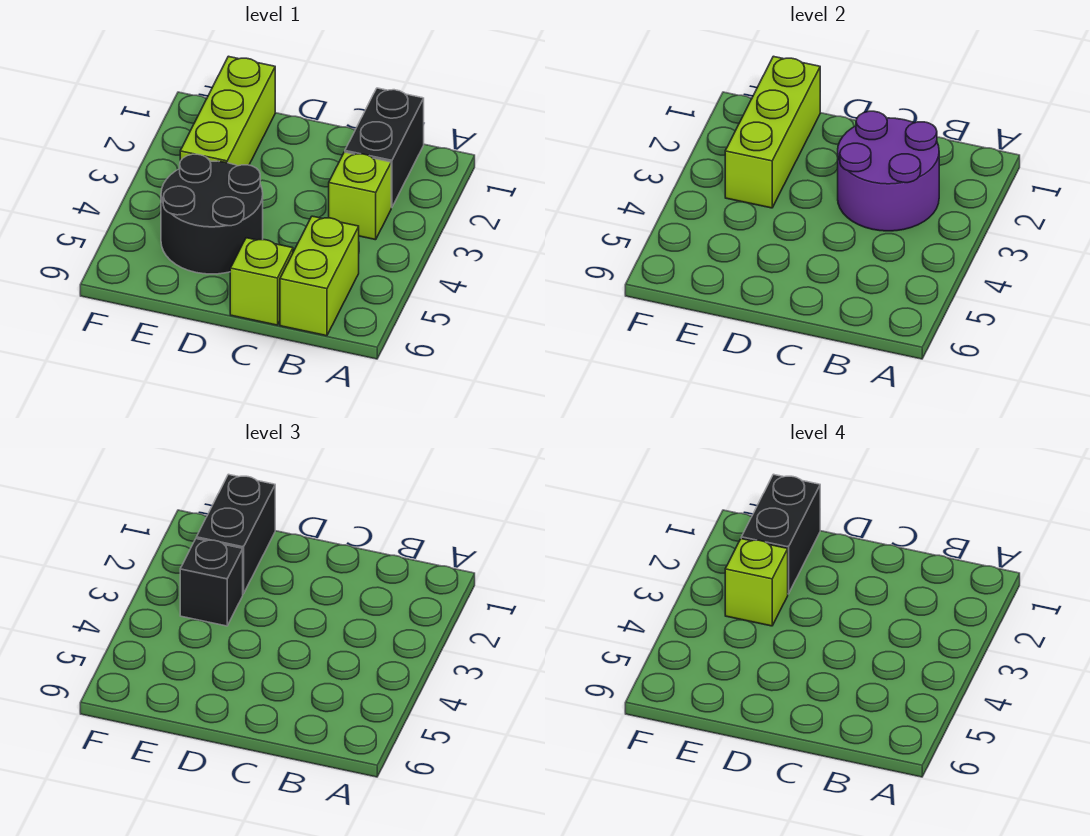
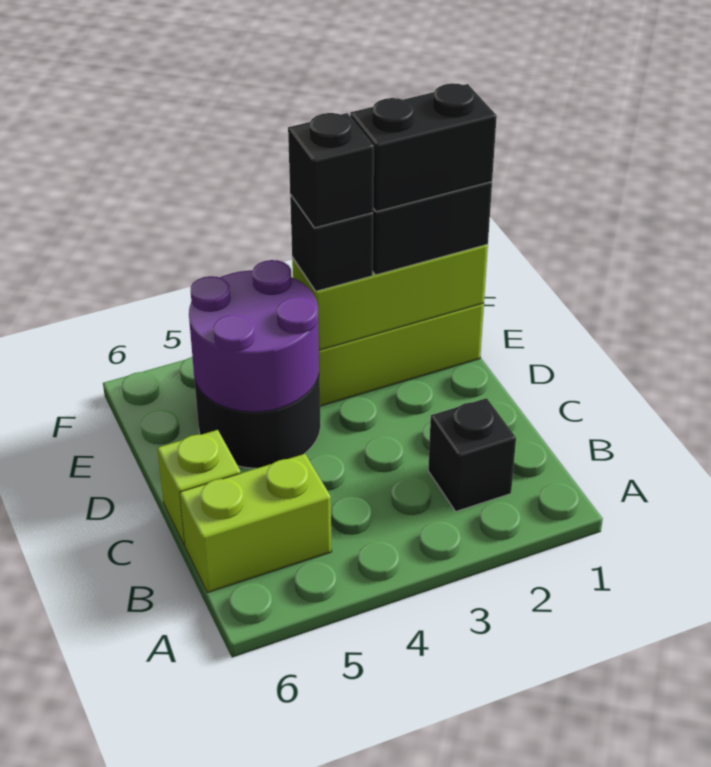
black 1x2 brick [345,88,424,208] -> black 1x1 brick [428,398,516,511]
purple 2x2 round brick [838,111,939,231] -> purple 2x2 round brick moved to [189,260,319,412]
lime 1x1 brick [329,152,391,240] -> none
lime 1x1 brick [725,539,788,626] -> black 1x1 brick [288,113,374,228]

